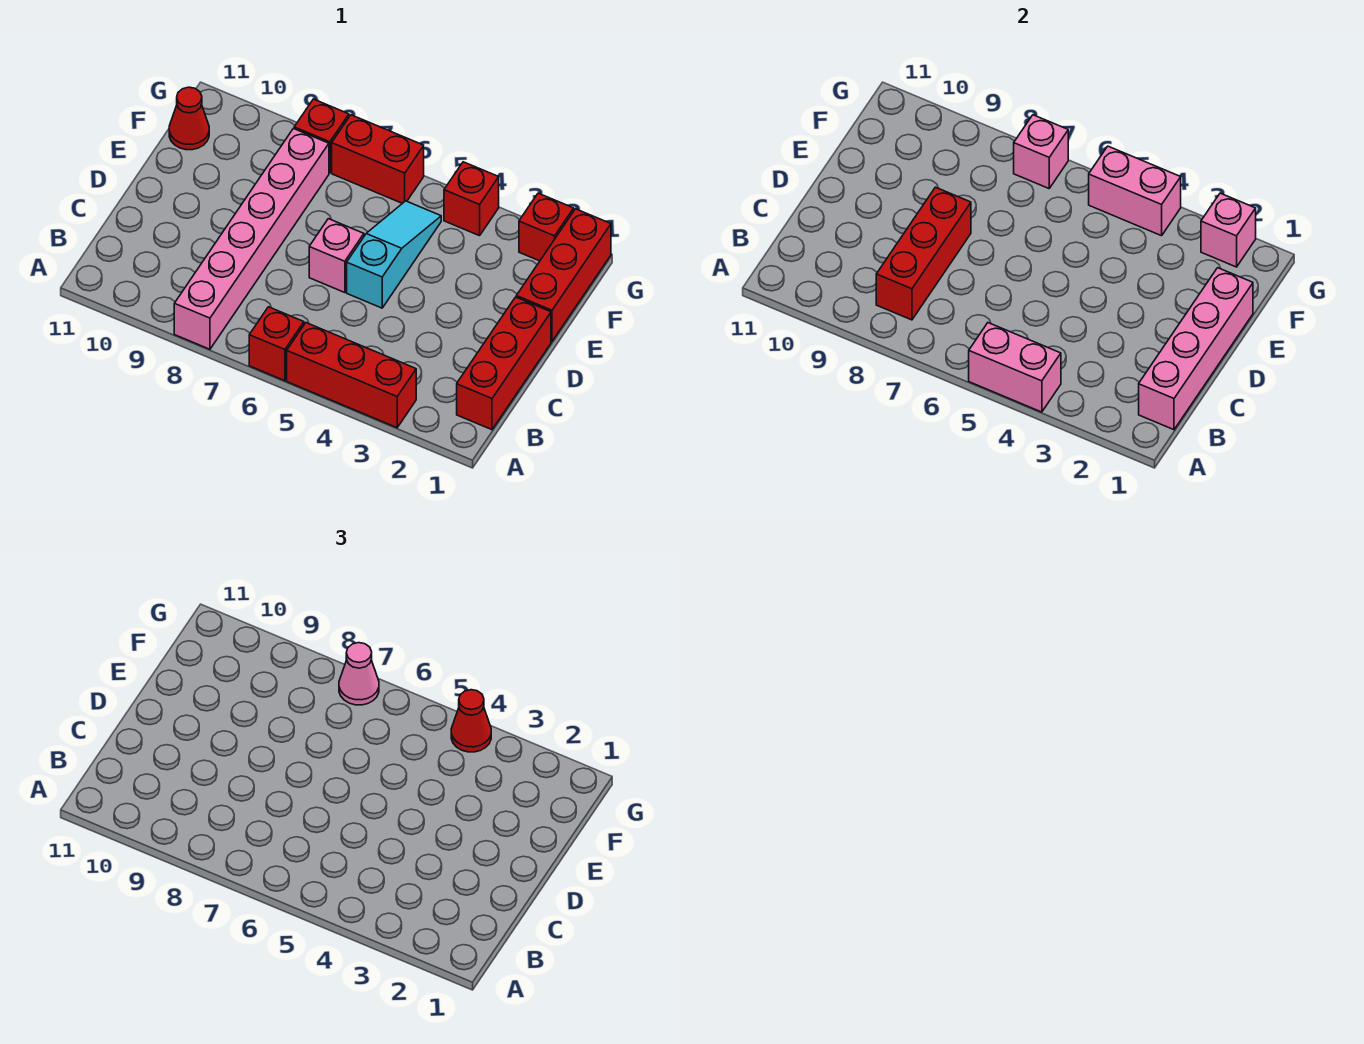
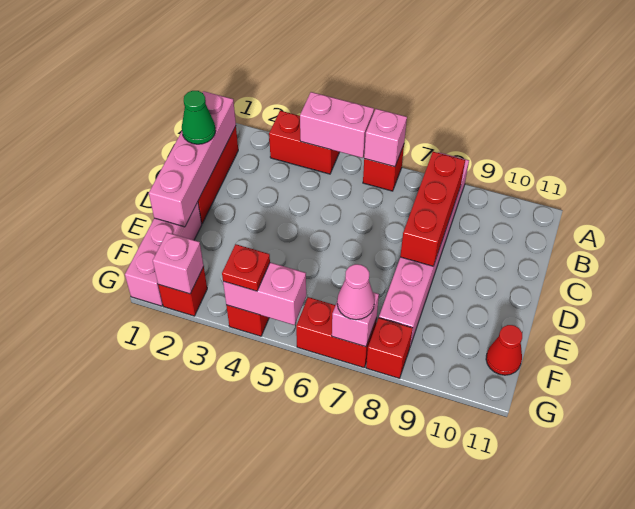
red 1x3 brick [287,323,416,428] -> red 1x2 brick [269,111,339,174]
none -> green 1x1 cone [182,91,216,144]
cyan 1x3 slope [347,201,441,308] -> none
pink 1x1 brick [309,219,364,293] -> pink 1x1 brick moved to [364,109,407,167]
red 1x3 brick [516,209,611,341] -> pink 1x3 brick [125,202,202,306]
red 1x1 cone [451,690,491,752] -> red 1x1 plate [222,244,270,291]

